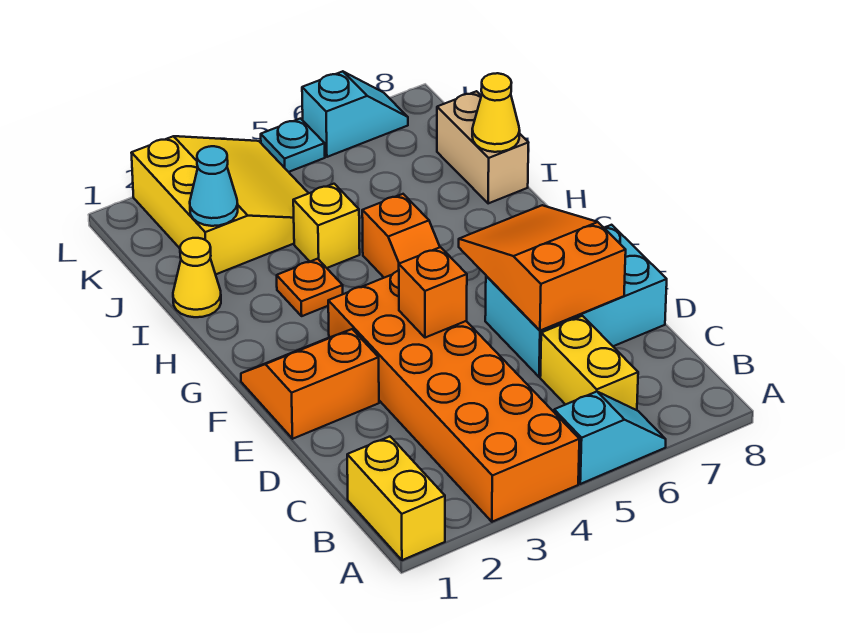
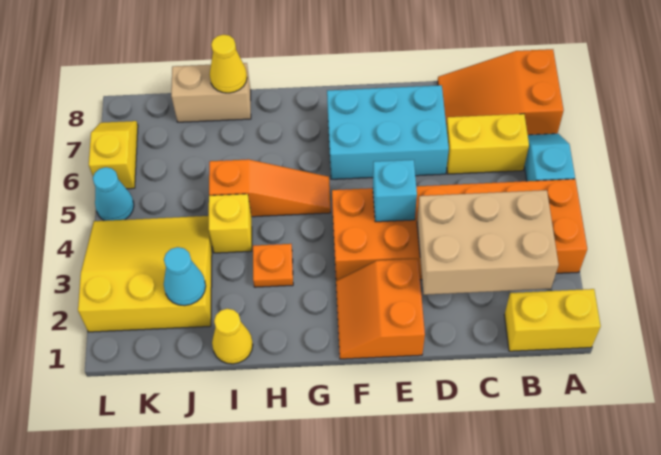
none -> tan 2x3 brick [417,190,559,295]
cyan 2x3 brick [485,225,667,377] -> cyan 2x3 brick turned to [327,85,449,179]
orange 2x3 slope [459,205,626,331] -> orange 2x3 slope moved to [438,49,564,135]
orange 1x1 brick [399,247,467,338] -> cyan 1x1 brick [373,160,417,222]
orange 1x2 slope [362,194,440,278] -> orange 1x3 slope [209,159,331,217]
cyan 1x1 plate [261,119,325,172] -> cyan 1x1 cone [93,167,134,221]
cyan 1x2 slope [302,71,408,157] -> yellow 1x2 slope [89,121,138,189]

